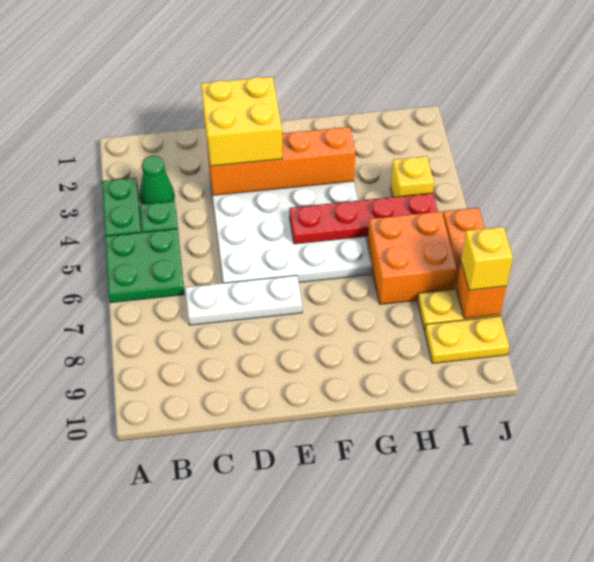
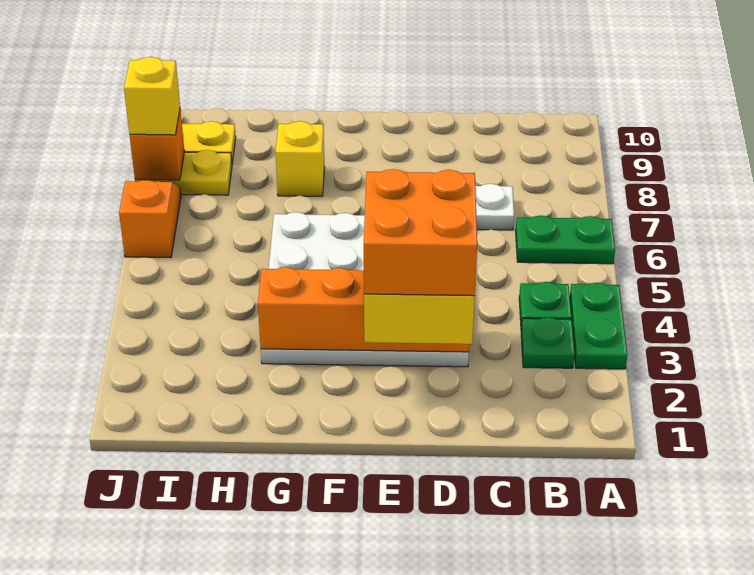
green 2x2 plate [105,229,184,303] -> green 1x2 plate [516,215,615,264]
green 1x1 cone [140,156,174,204] -> green 1x1 plate [521,317,575,368]
red 1x4 plate [289,193,438,244] -> none
orange 2x2 brick [367,211,457,304] -> orange 2x2 brick moved to [364,169,477,296]
yellow 1x1 brick [391,156,434,197] -> yellow 1x1 brick moved to [276,121,325,196]

